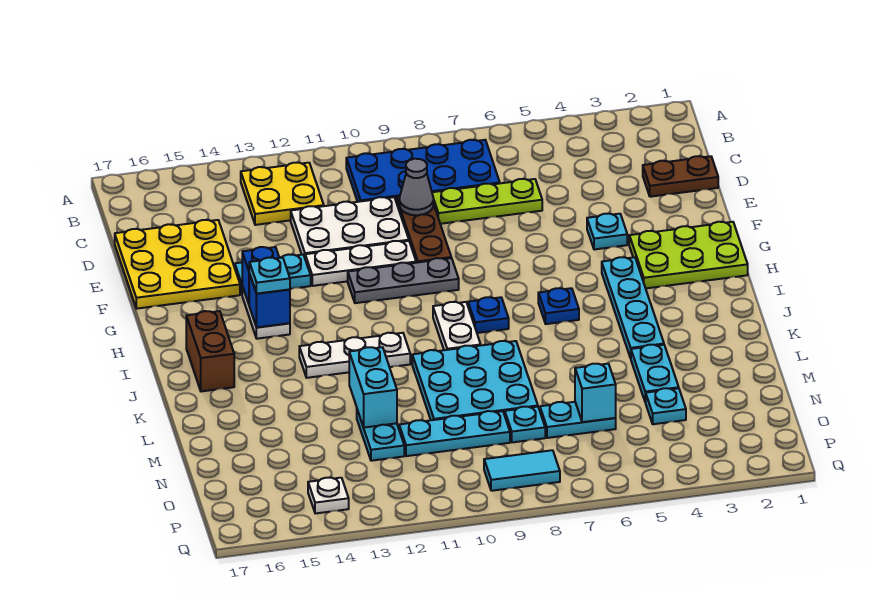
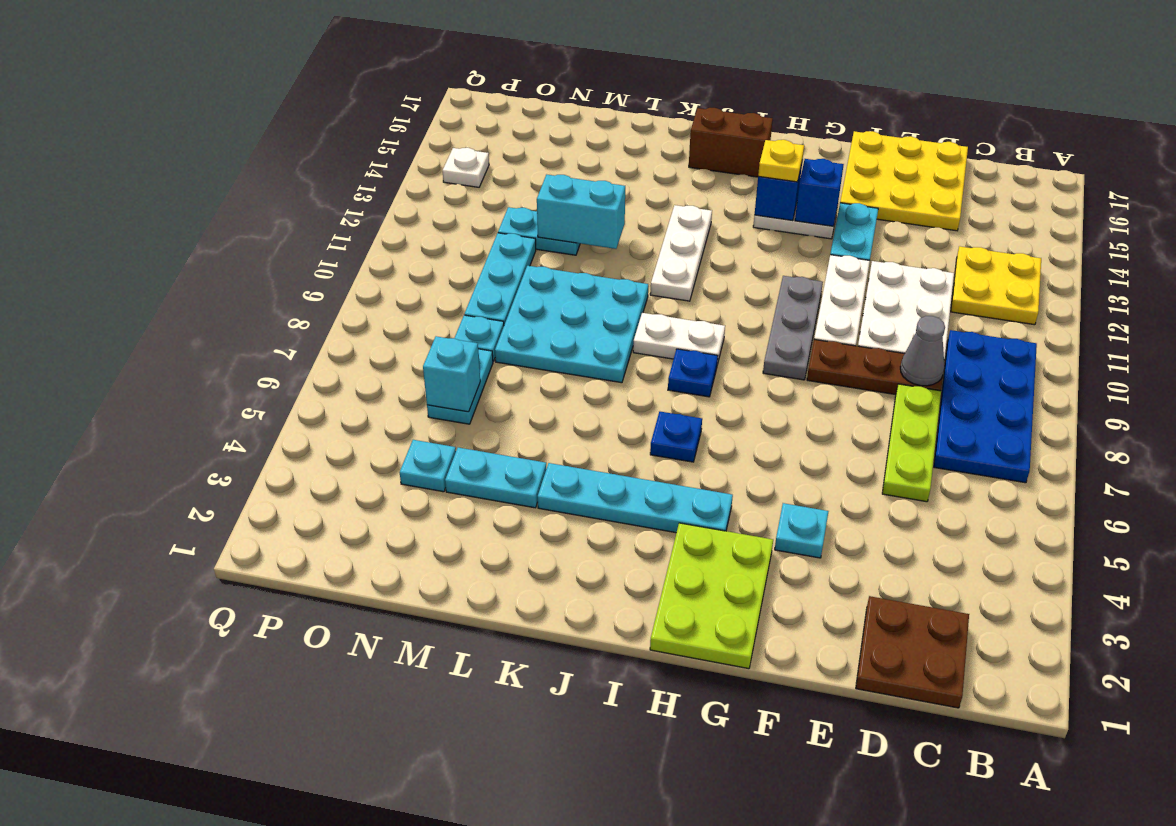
brown 1x2 plate [643,156,718,197] -> brown 2x2 plate [856,596,969,708]
cyan 1x1 plate [249,257,290,294] -> yellow 1x1 plate [758,140,804,182]
cyan 1x2 tile [484,450,560,491] -> none

